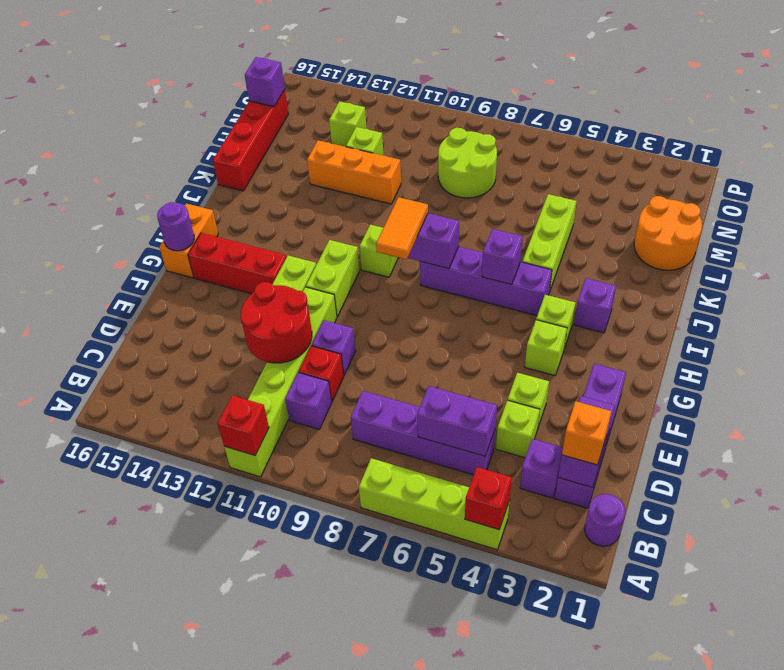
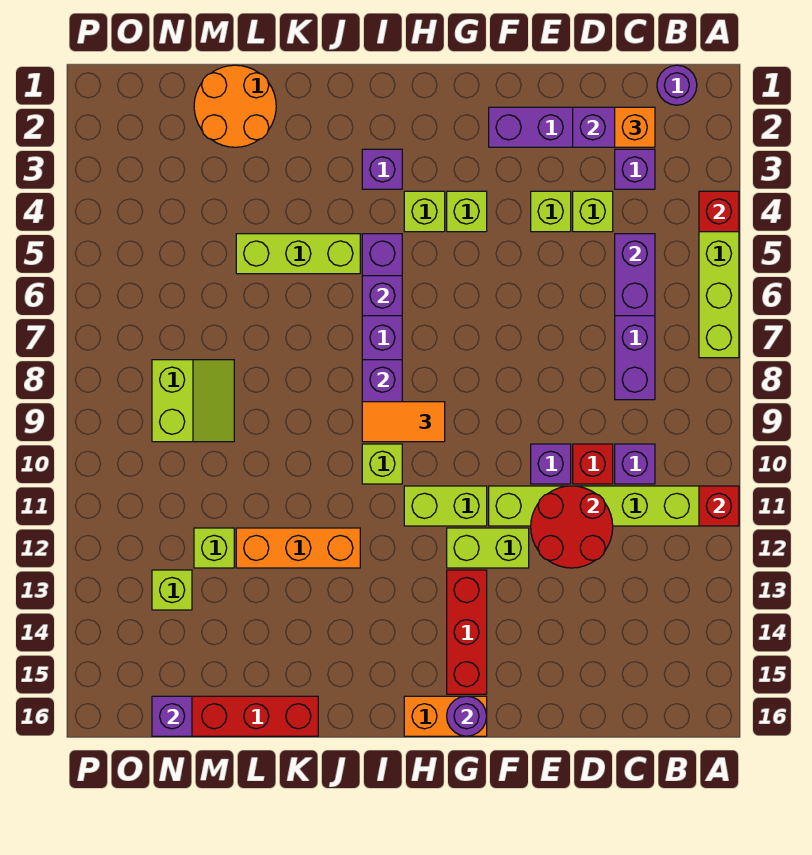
orange 1x3 brick [307,140,401,204] -> orange 1x3 brick turned to [236,528,360,568]
lime 2x2 round brick [438,128,497,198] -> lime 2x2 slope [152,360,234,442]

